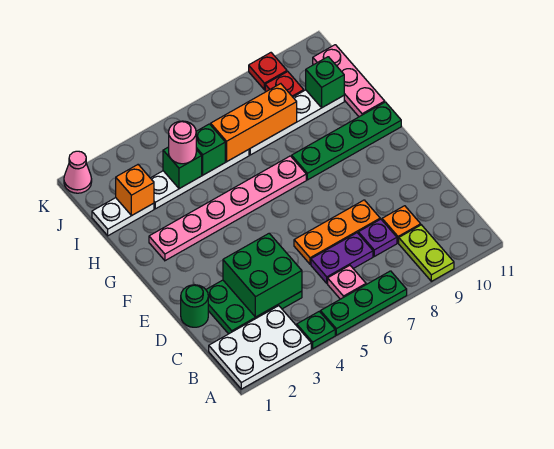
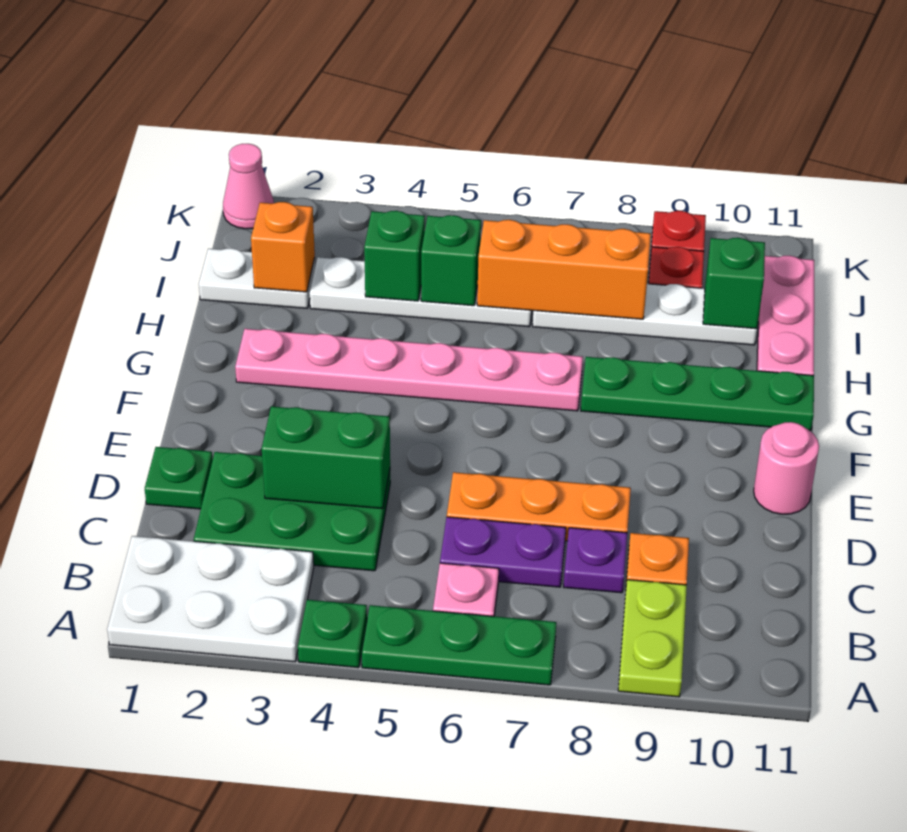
green 2x2 brick [223,233,302,317] -> green 1x2 brick [262,406,390,509]
green 1x1 round brick [181,285,208,327] -> green 1x1 plate [145,447,213,509]
pink 1x1 round brick [169,121,196,164] -> pink 1x1 round brick moved to [754,422,819,514]

